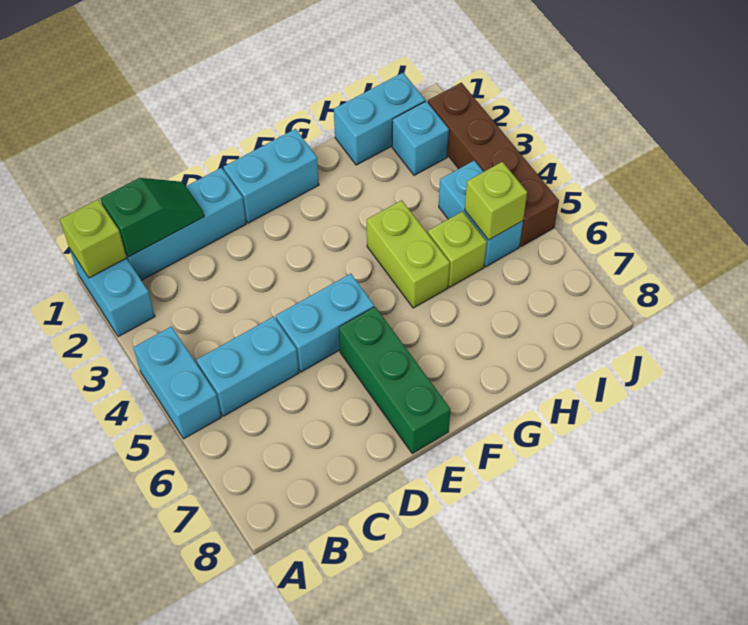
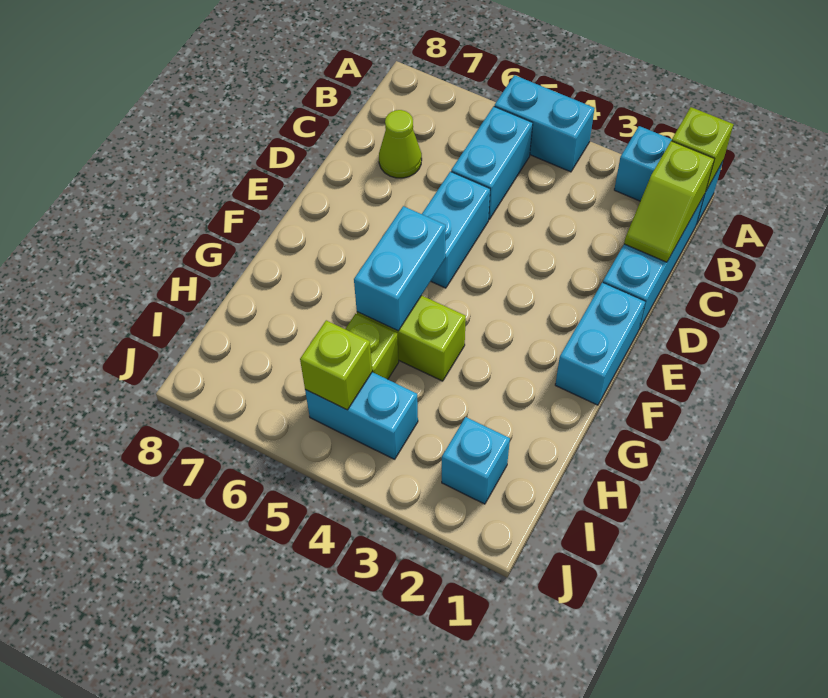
green 1x2 slope [100,178,204,257] -> lime 1x2 slope [624,141,714,262]
none -> lime 1x1 cone [379,110,422,178]
green 1x3 brick [339,307,451,454] -> none
cyan 1x2 brick [334,73,425,165] -> cyan 1x2 brick moved to [354,206,446,331]
brown 1x4 brick [428,83,559,247] -> none

